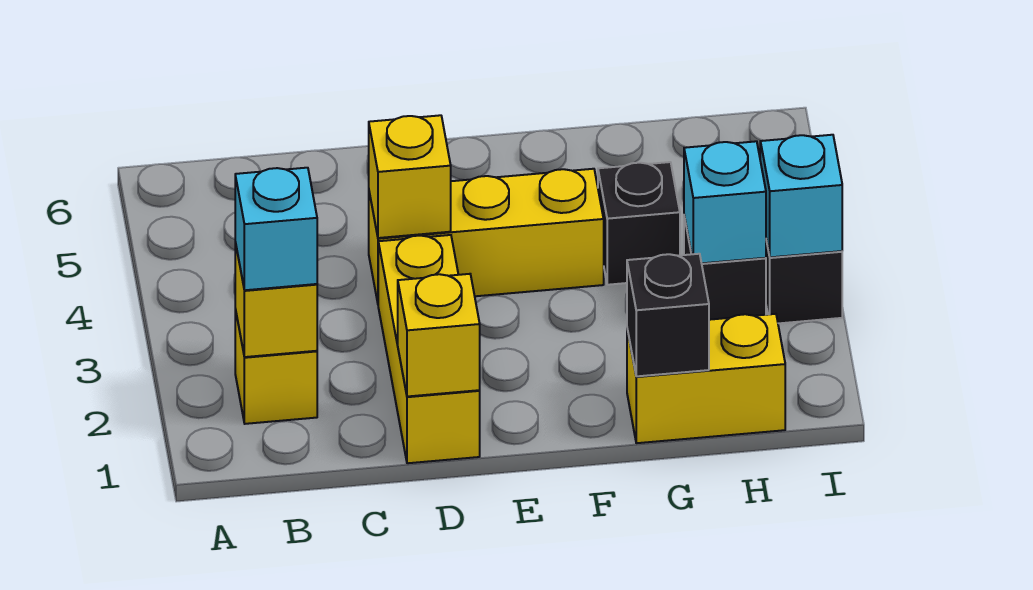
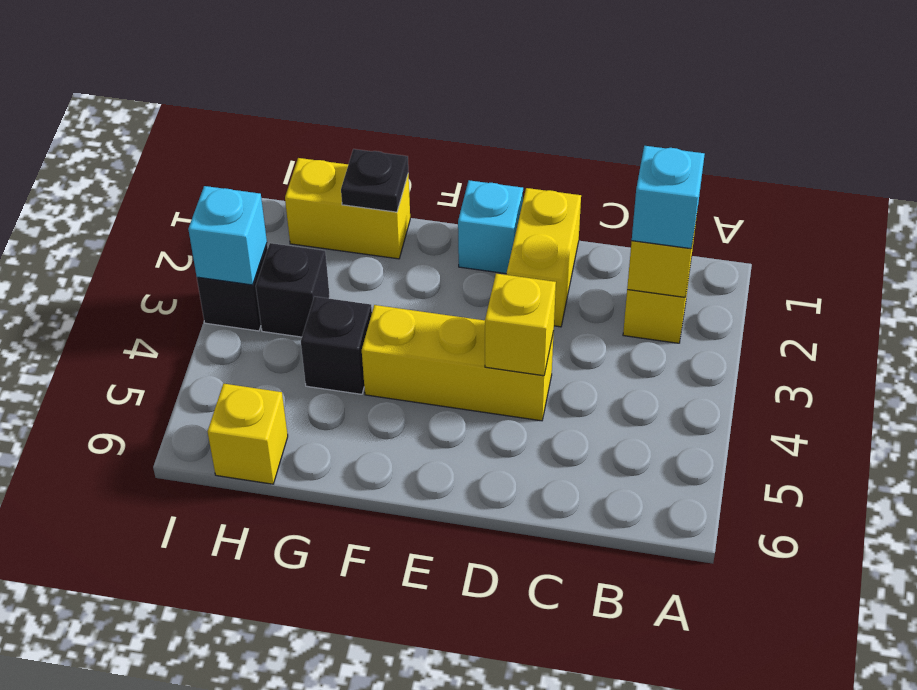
yellow 1x3 brick [378,235,480,463] -> yellow 1x2 brick [506,188,581,327]
yellow 1x1 brick [398,274,480,397] -> yellow 1x1 brick moved to [207,383,288,484]
black 1x1 brick [627,254,709,376] -> black 1x1 plate [341,149,408,212]
cyan 1x1 brick [684,141,766,263] -> cyan 1x1 brick moved to [458,180,523,274]

